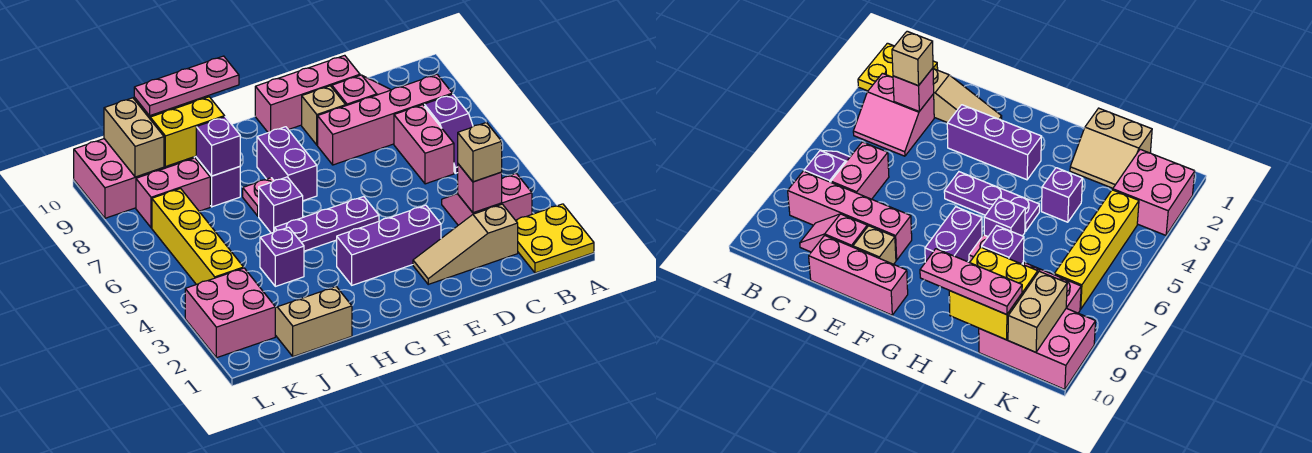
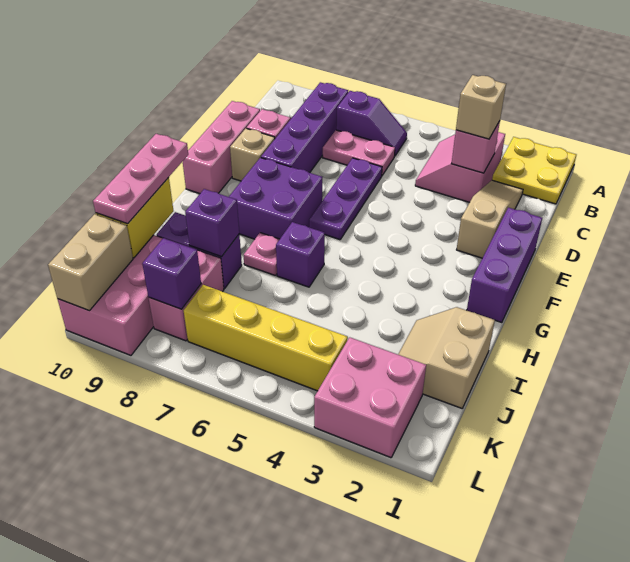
pink 1x4 brick [318,74,452,165] -> purple 1x4 brick [261,82,348,173]
tan 1x3 slope [413,204,518,284] -> tan 1x3 slope turned to [457,180,523,258]
pink 1x2 brick [394,105,454,184] -> pink 1x2 plate [322,130,395,175]
purple 1x3 brick [337,205,441,285] -> purple 1x3 brick moved to [467,208,542,323]
purple 1x3 plate [274,197,379,251] -> purple 1x3 plate moved to [309,158,382,240]
purple 1x2 brick [257,127,317,201] -> purple 2x2 brick [229,158,323,239]
purple 1x1 brick [260,227,304,286] -> purple 1x1 brick moved to [142,238,201,309]
yellow 1x2 brick [150,97,225,167] -> none
tan 1x2 brick [104,98,164,177] -> tan 1x2 brick turned to [48,214,133,311]

